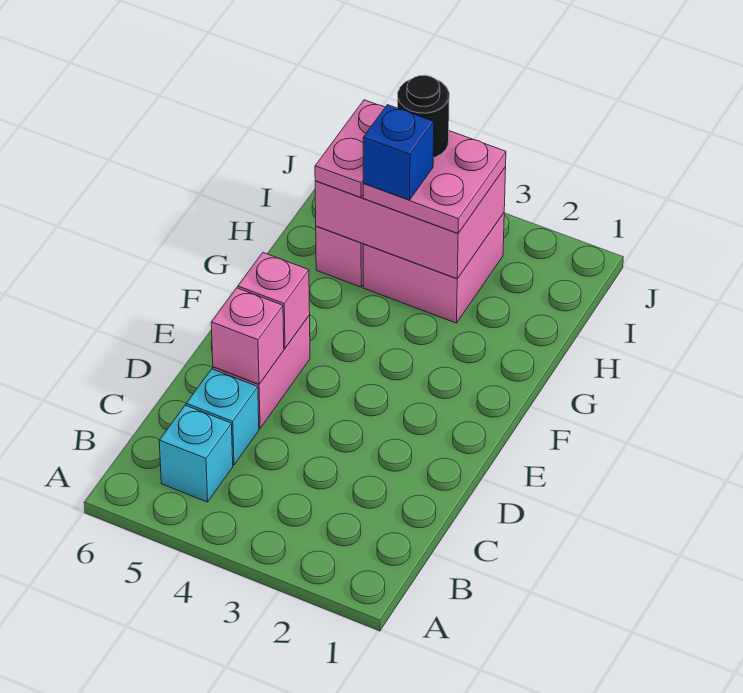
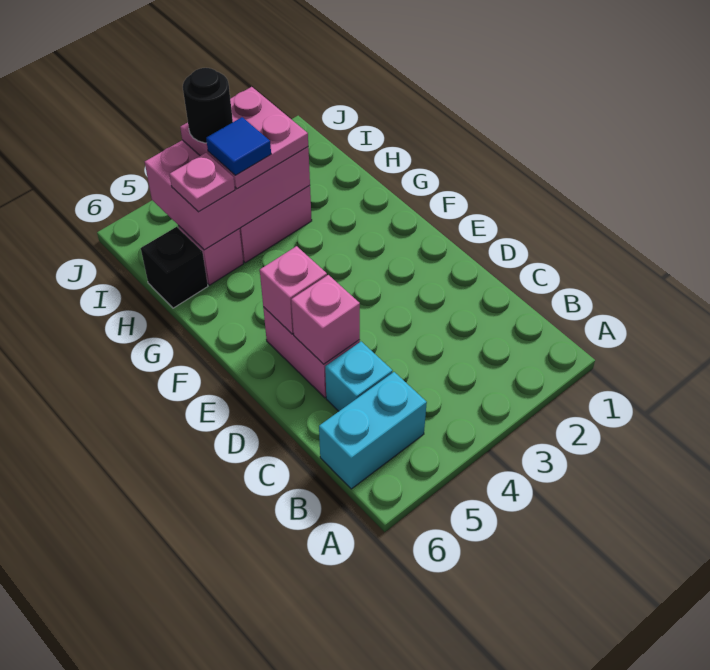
cyan 1x1 brick [159,405,233,502] -> cyan 1x2 brick [319,372,427,489]
blue 1x1 brick [363,105,434,200] -> blue 1x1 tile [206,117,271,175]
pink 1x2 plate [315,100,385,197] -> pink 1x1 plate [169,153,235,212]
none -> black 1x1 brick [141,227,208,308]

